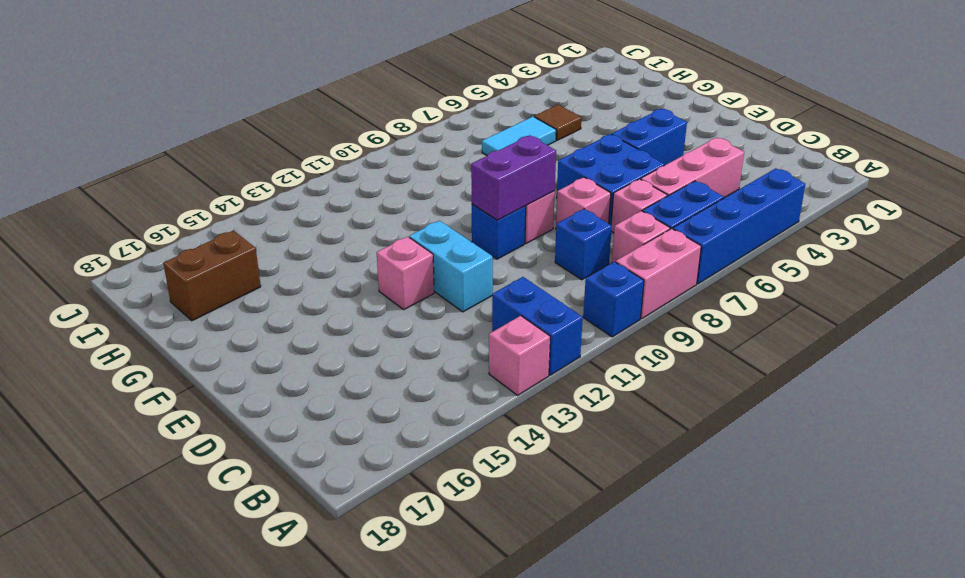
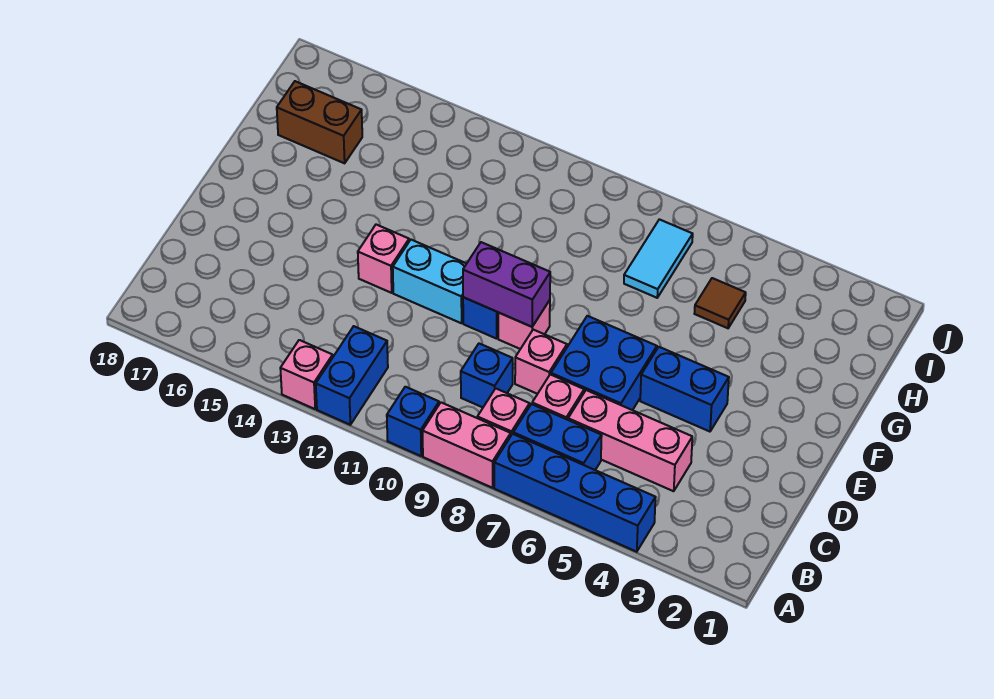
cyan 1x2 brick [409,221,493,312] -> cyan 1x2 brick turned to [393,240,467,323]
cyan 1x2 tile [482,117,556,155] -> cyan 1x2 tile turned to [624,219,693,298]

